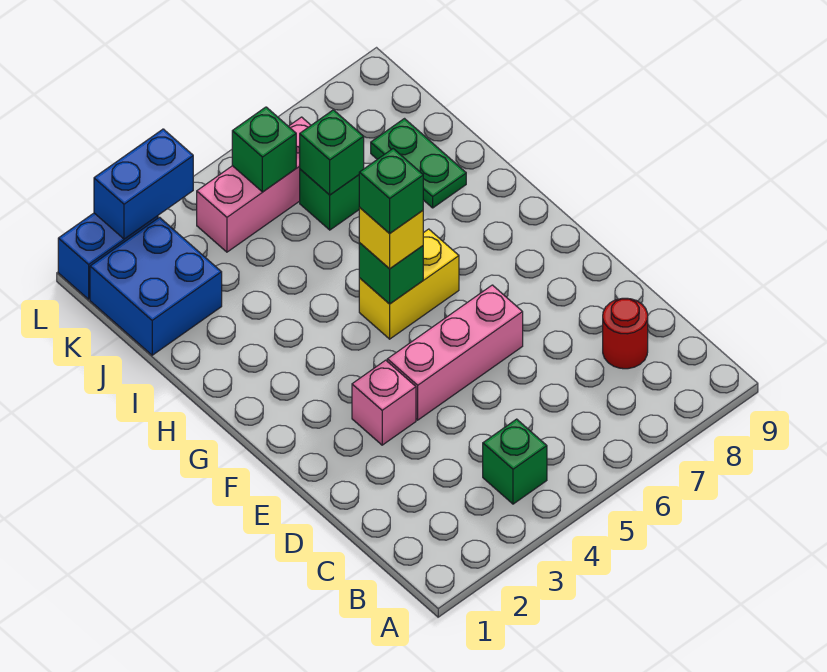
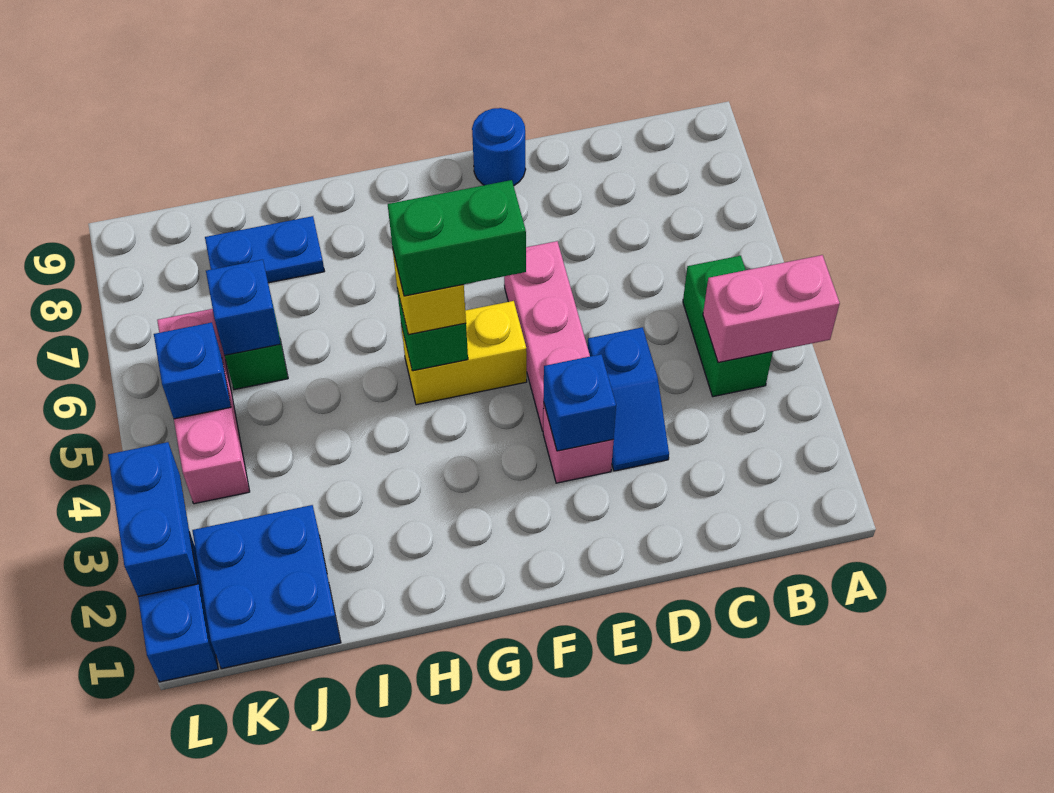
none -> pink 1x2 brick [703,255,840,363]
green 1x1 brick [483,419,547,504] -> green 1x2 brick [683,256,773,397]
red 1x1 round brick [603,298,648,369] -> none
none -> blue 1x2 slope [588,327,669,471]
none -> blue 1x1 brick [544,354,616,451]
none -> blue 1x1 round brick [472,108,526,186]
yellow 1x2 brick [359,229,459,339] -> yellow 1x2 brick turned to [401,301,527,405]
green 1x1 brick [359,149,423,234] -> green 1x2 brick [388,180,526,296]
green 1x2 plate [371,119,466,208] -> blue 1x2 plate [205,216,325,283]
green 1x1 brick [300,110,364,195] -> blue 1x1 brick [206,260,280,355]
green 1x1 brick [232,107,296,192] -> blue 1x1 brick [154,322,231,419]

